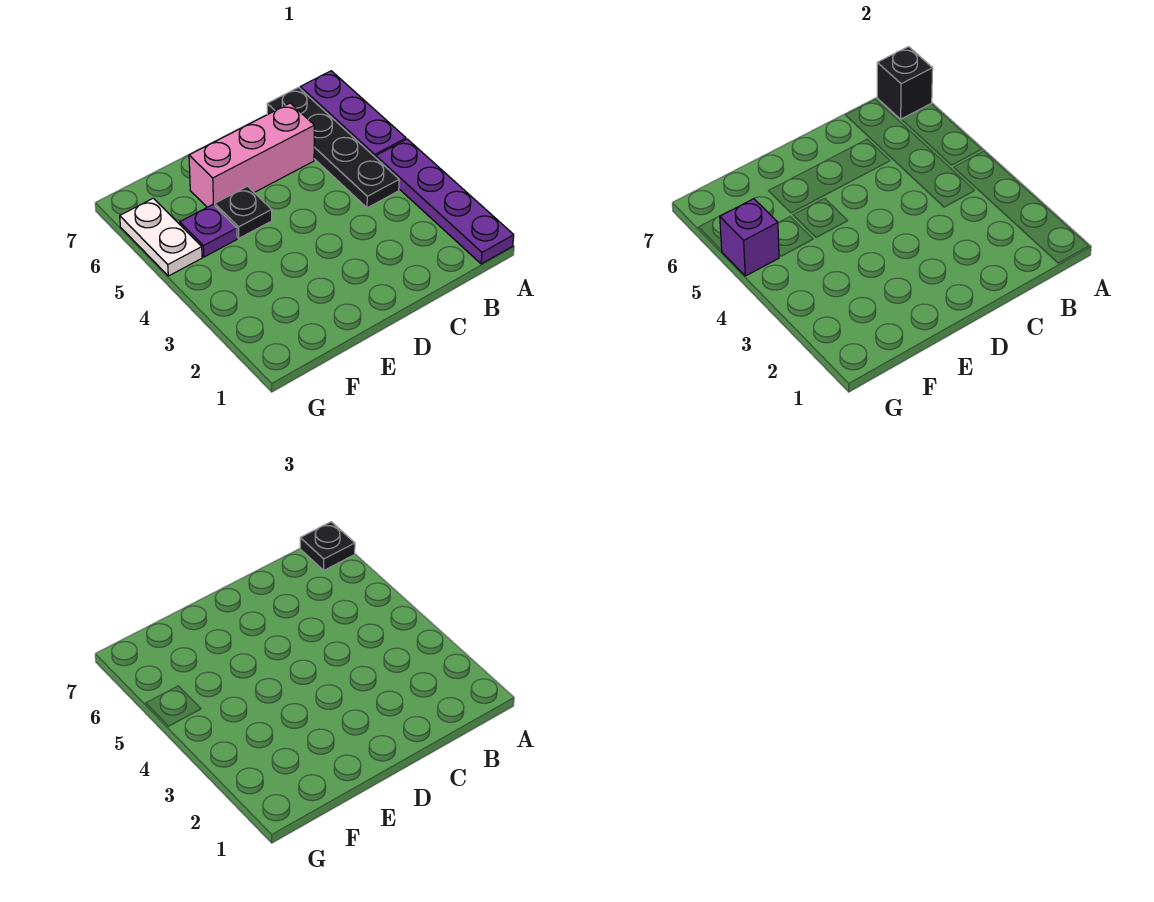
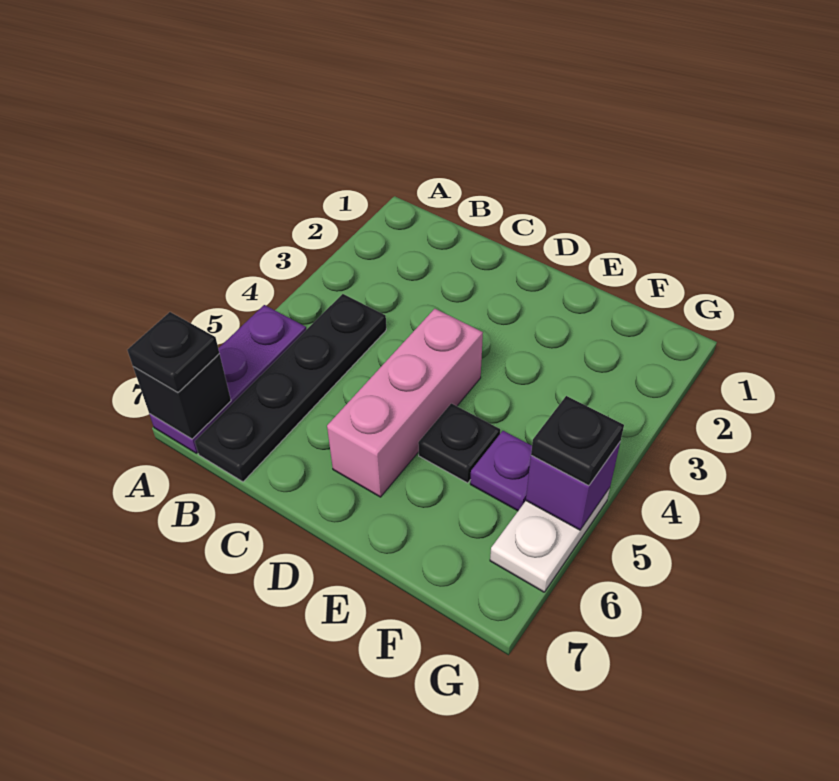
purple 1x4 plate [376,139,514,264] -> none
pink 1x3 brick [189,103,314,207] -> pink 1x3 brick turned to [327,309,483,497]
none -> black 1x1 plate [531,396,624,486]

